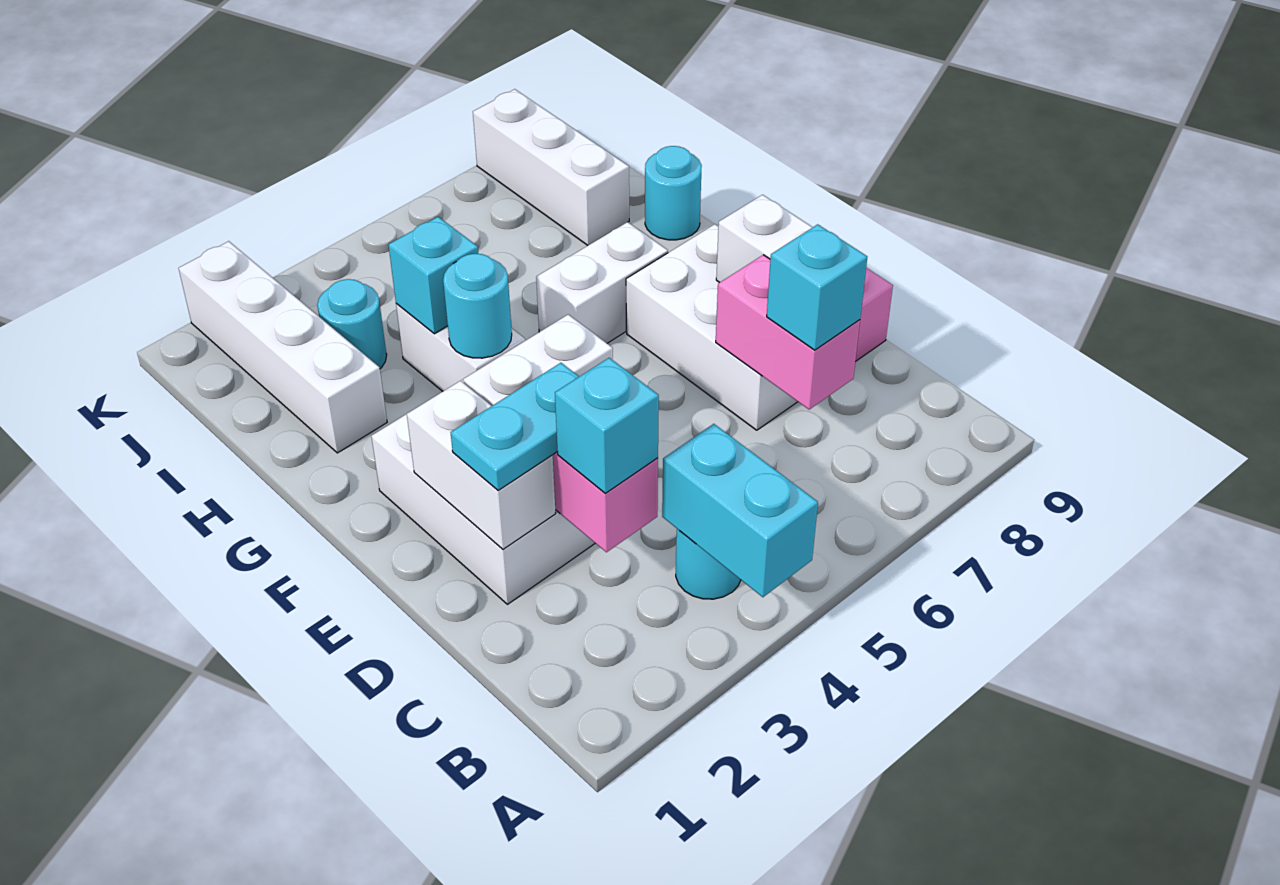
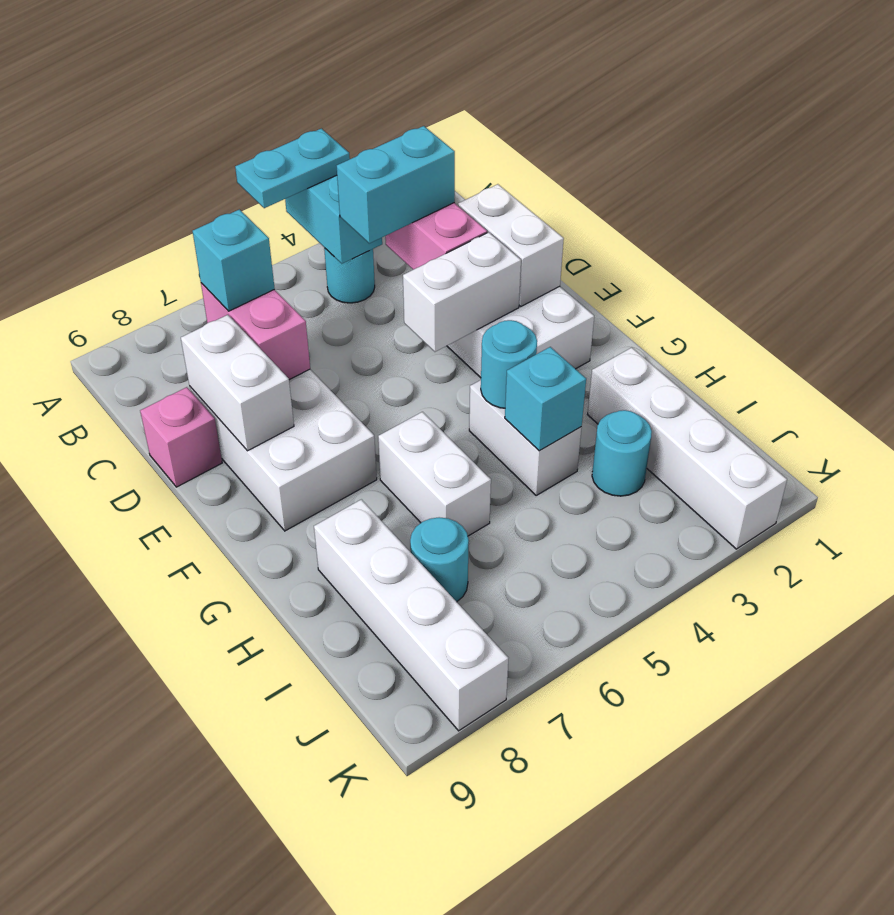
cyan 1x1 brick [555,358,659,493] -> cyan 1x2 brick [337,126,455,243]
cyan 1x2 plate [451,363,579,491] -> cyan 1x2 plate moved to [235,128,350,208]
white 1x2 brick [536,222,668,343] -> white 1x2 brick turned to [378,412,491,536]
cyan 1x1 round brick [645,146,702,240] -> cyan 1x1 round brick moved to [410,518,469,602]
white 1x3 brick [473,89,629,245] -> white 1x4 brick [314,499,508,731]

